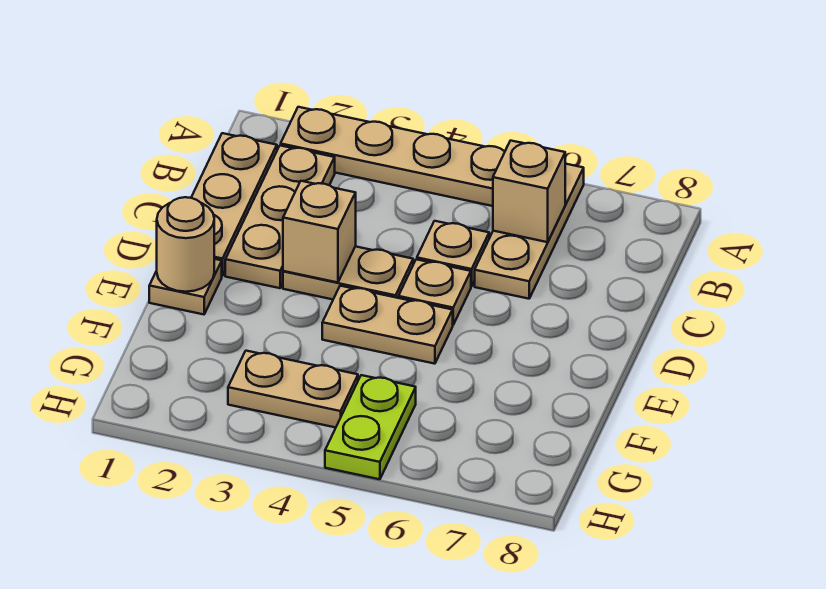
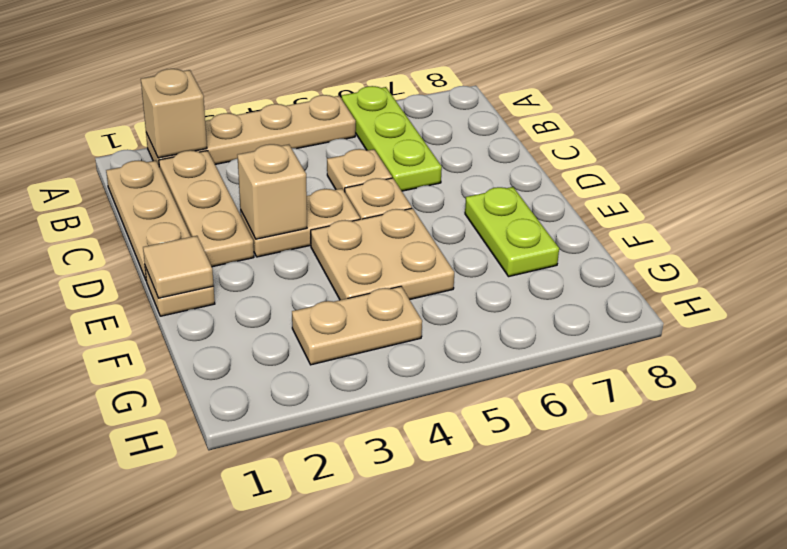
tan 1x3 plate [475,164,584,299] -> lime 1x3 plate [342,86,442,191]
tan 1x1 brick [493,141,565,242] -> tan 1x1 brick moved to [141,69,207,158]
tan 1x1 round brick [157,197,214,292] -> tan 1x1 tile [143,236,214,298]
tan 1x2 plate [322,286,453,364] -> tan 2x2 plate [311,208,454,300]
lime 1x2 plate [325,375,416,479] -> lime 1x2 plate moved to [465,187,559,277]

